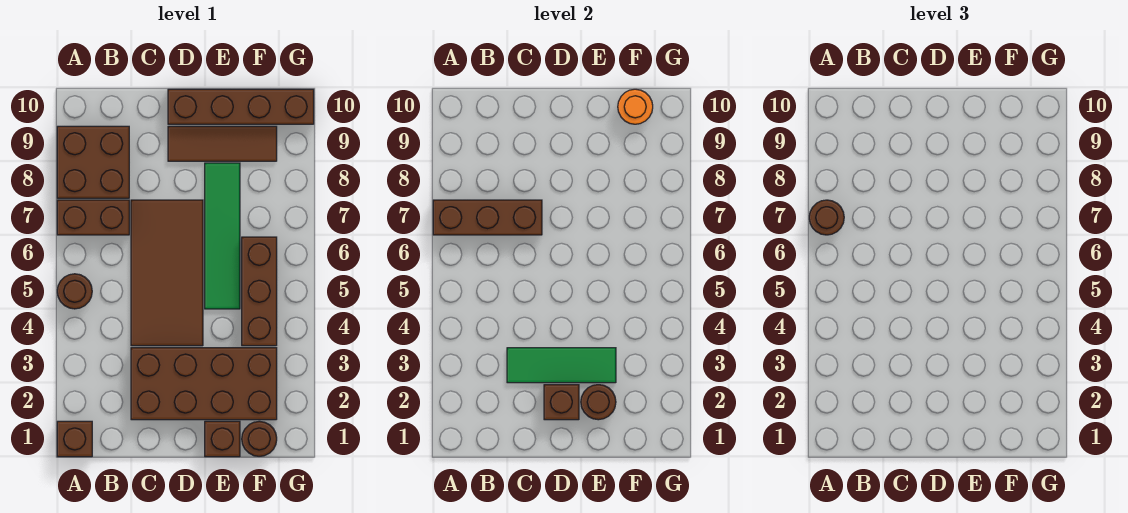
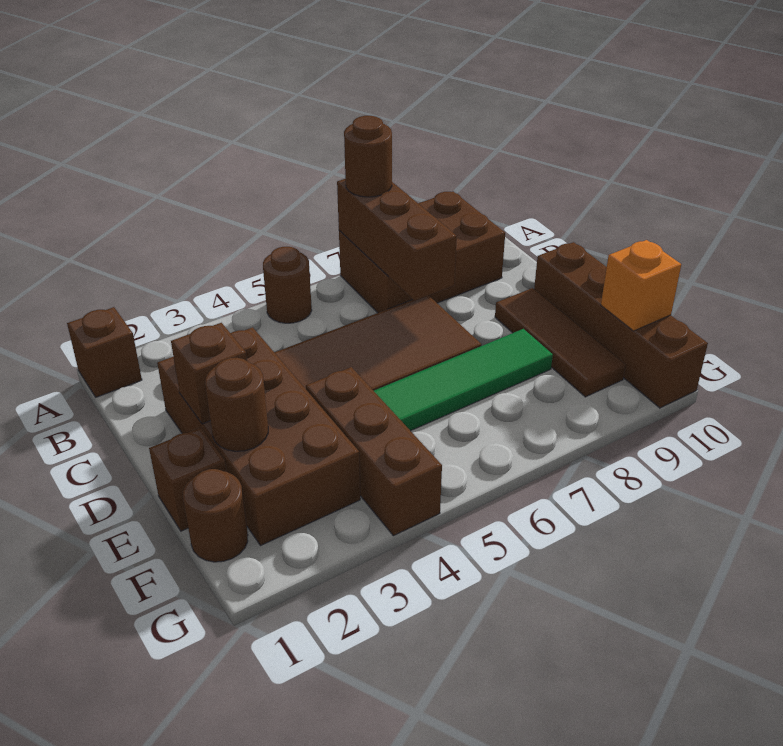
green 1x3 tile [507,348,616,383] -> none
brown 1x3 brick [242,237,277,346] -> brown 1x3 brick turned to [306,367,442,536]
orange 1x1 round brick [618,89,653,124] -> orange 1x1 brick [601,240,681,331]

